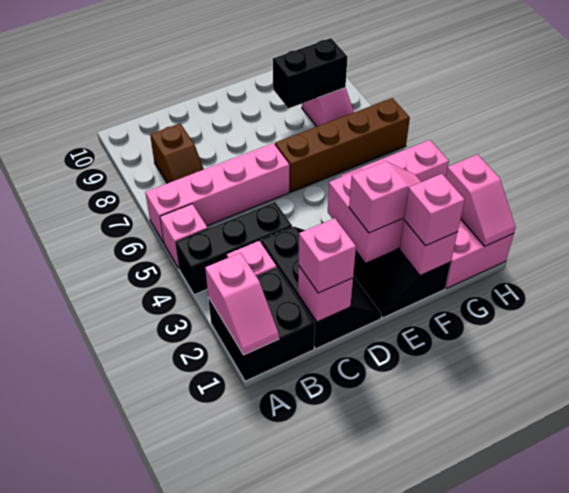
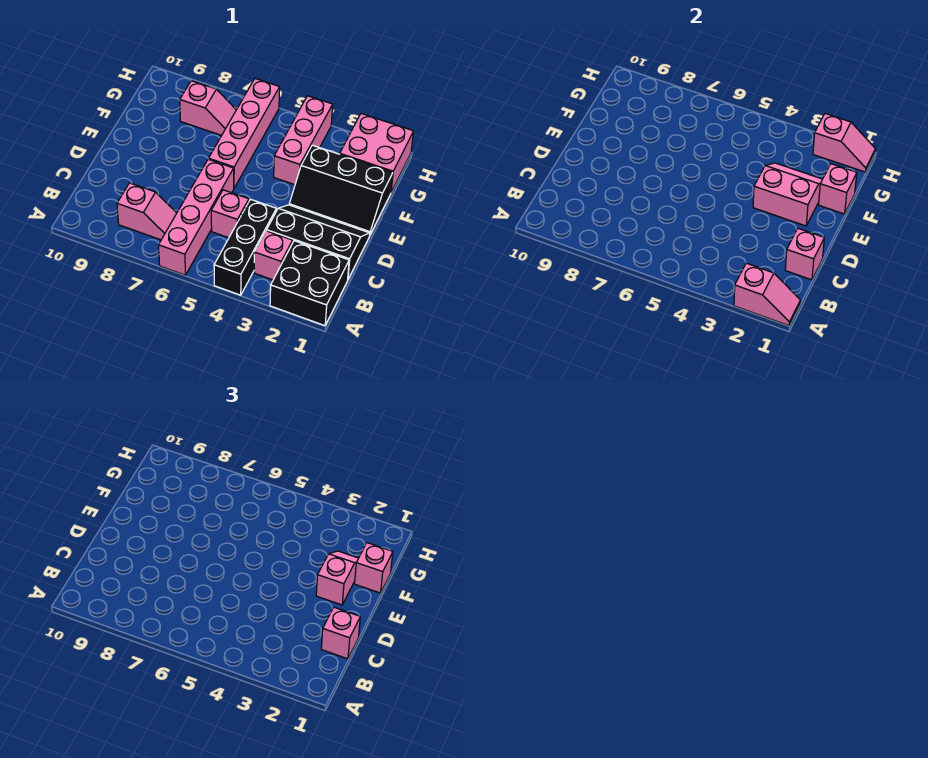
pink 1x1 brick [160,204,208,268] -> pink 1x1 brick moved to [211,190,249,238]
brown 1x2 slope [150,124,204,183] -> pink 1x2 slope [117,183,177,240]
brown 1x4 brick [275,98,410,192] -> pink 1x4 brick [209,79,280,188]
black 1x2 brick [273,38,347,108] -> none

